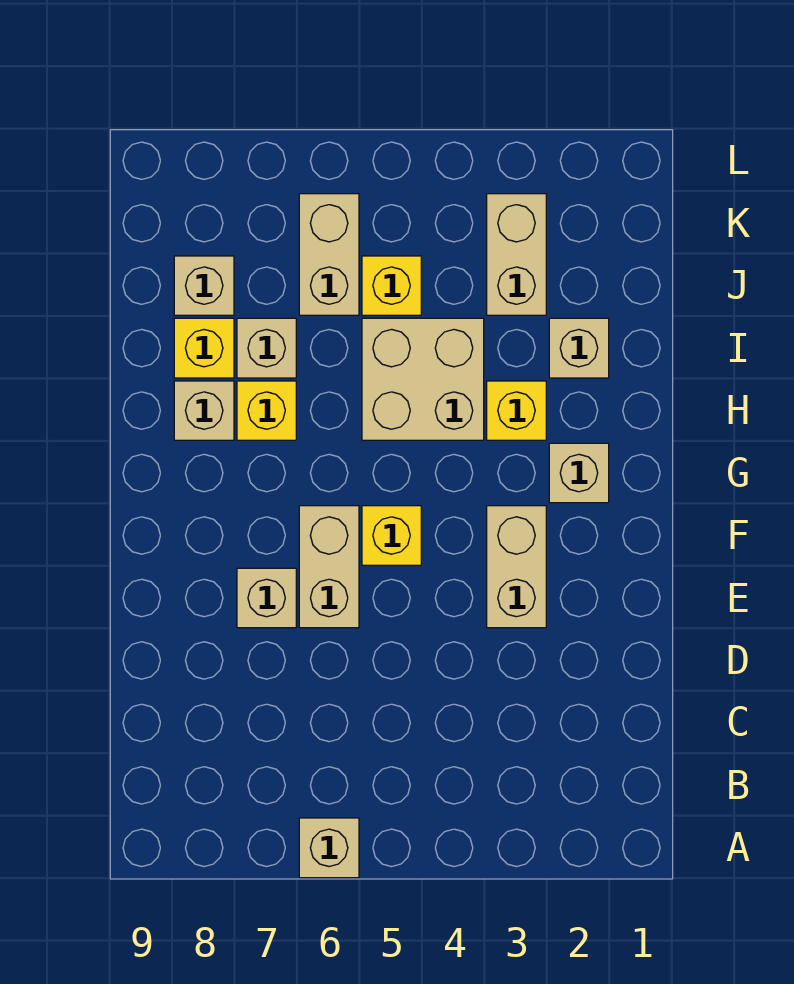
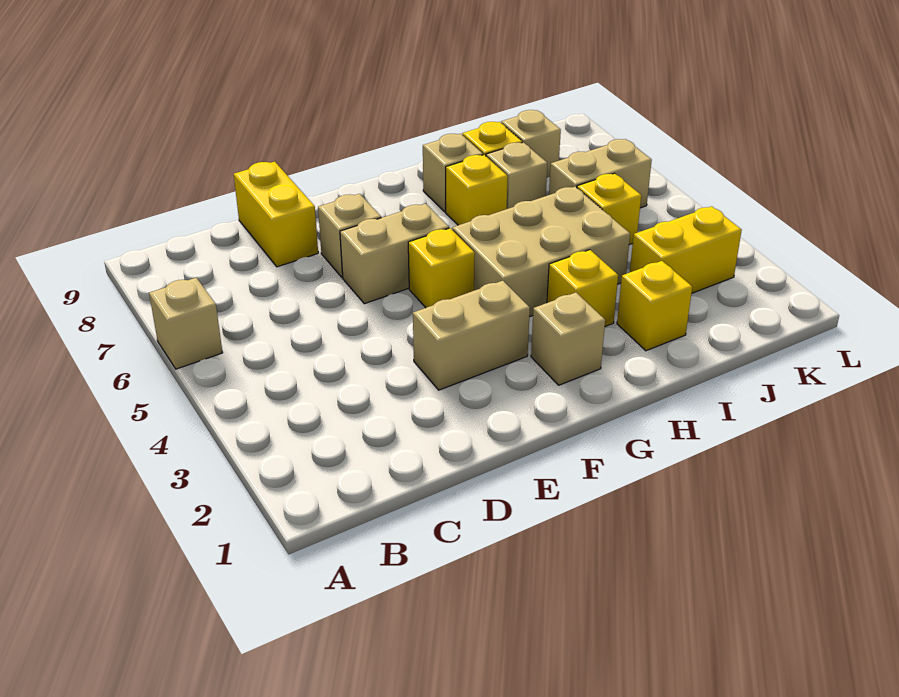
none -> yellow 1x2 brick [234,162,318,267]
tan 2x2 brick [362,318,484,440] -> tan 2x3 brick [452,187,630,317]
tan 1x1 brick [549,318,609,378] -> yellow 1x1 brick [617,261,692,351]
tan 1x2 brick [487,194,546,315] -> yellow 1x2 brick [630,206,742,293]

